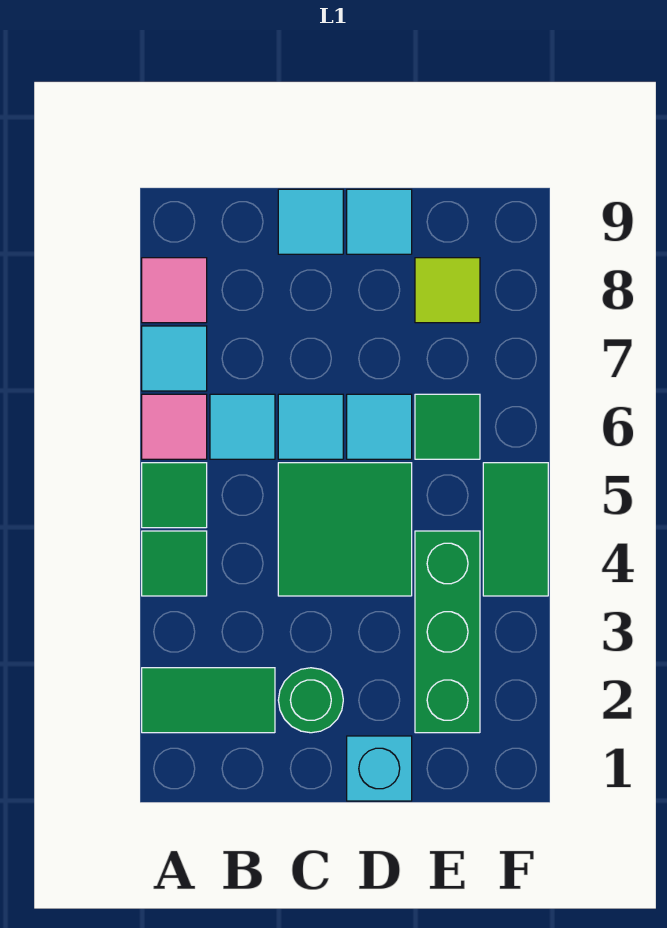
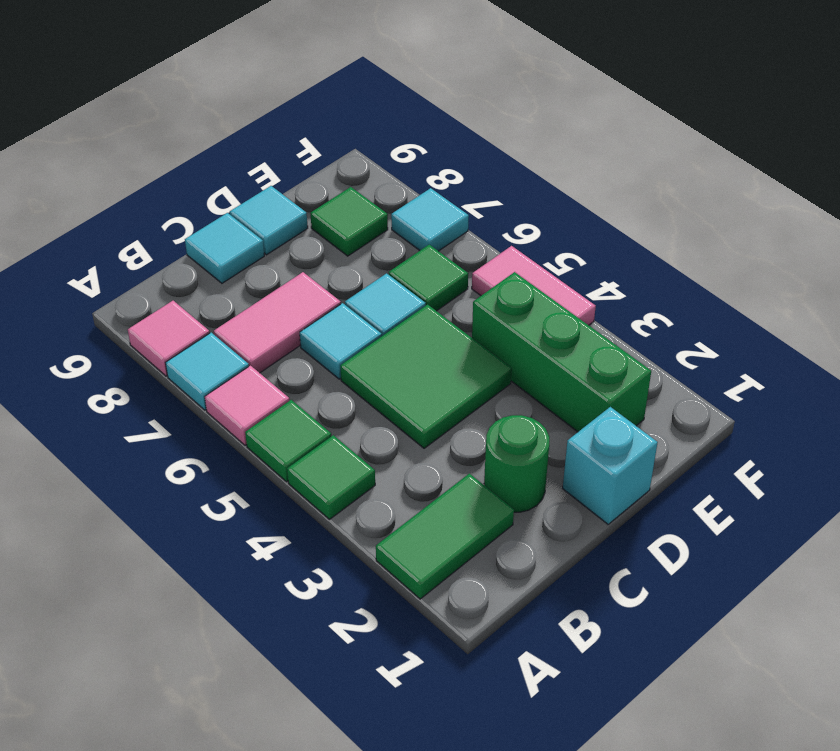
cyan 1x1 tile [210,394,275,459] -> cyan 1x1 tile moved to [391,188,469,251]
none -> pink 1x2 tile [214,272,341,373]
lime 1x1 tile [415,258,480,323] -> green 1x1 tile [311,187,388,256]
green 1x2 tile [483,463,548,596] -> pink 1x2 tile [472,246,596,325]

